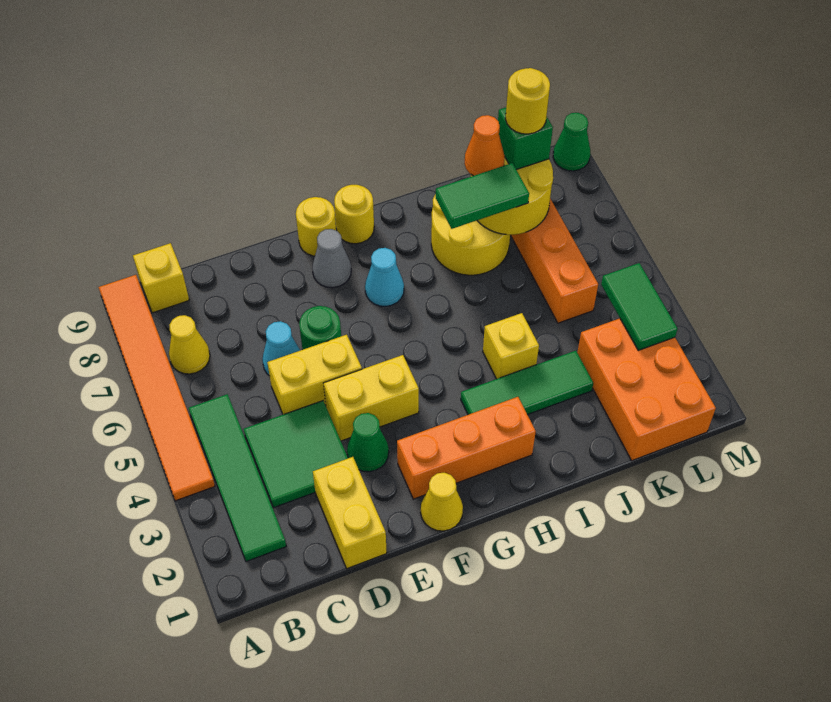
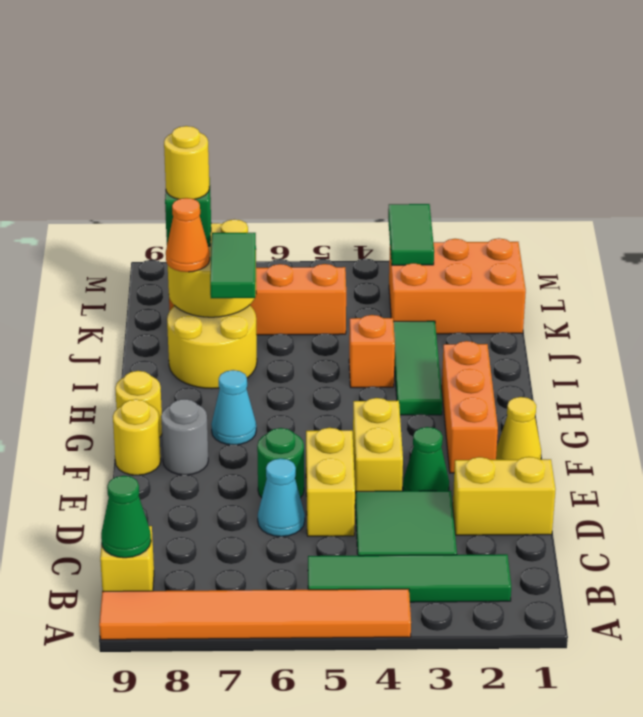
yellow 1x1 cone [169,315,210,374] -> none
grey 1x1 cone [312,229,351,288] -> grey 1x1 round brick [161,399,208,475]
yellow 1x1 brick [483,313,539,379] -> orange 1x1 brick [349,315,395,388]
green 1x2 tile [601,263,678,350] -> green 1x2 tile turned to [388,204,434,265]
green 1x1 cone [553,113,590,171] -> green 1x1 cone moved to [101,476,151,558]

